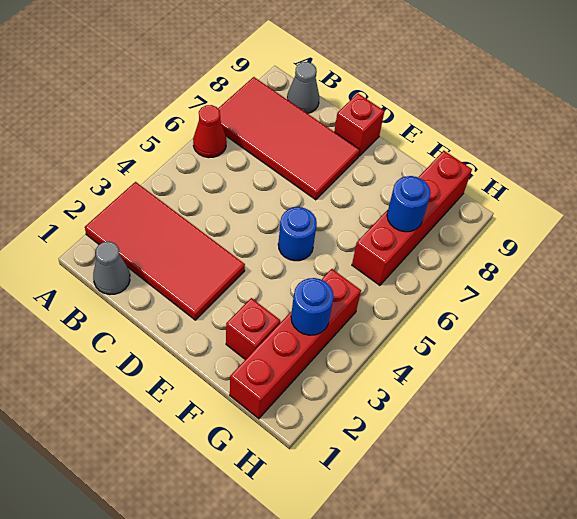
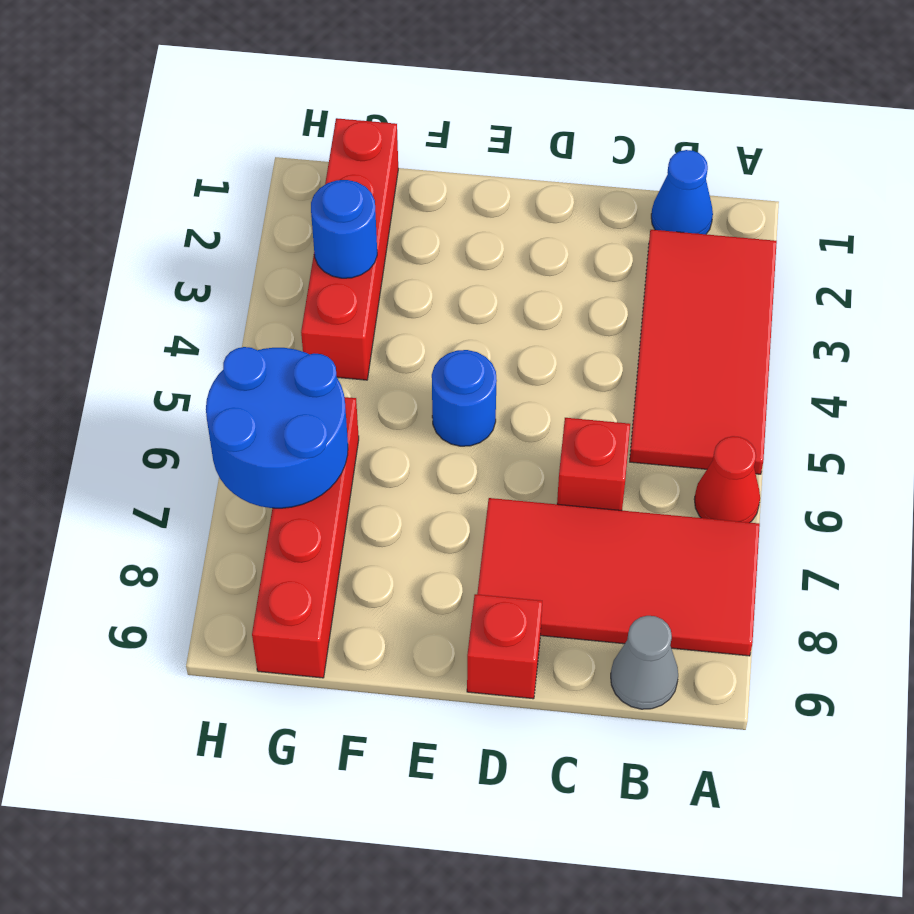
red 2x4 tile [85,182,245,320] -> red 2x4 tile turned to [630,230,777,474]
grey 1x1 cone [93,242,130,295] -> blue 1x1 cone [651,150,713,234]
red 1x1 brick [226,298,280,360] -> red 1x1 brick moved to [557,418,630,510]
blue 1x1 round brick [387,176,430,232] -> blue 2x2 round brick [206,347,348,508]

